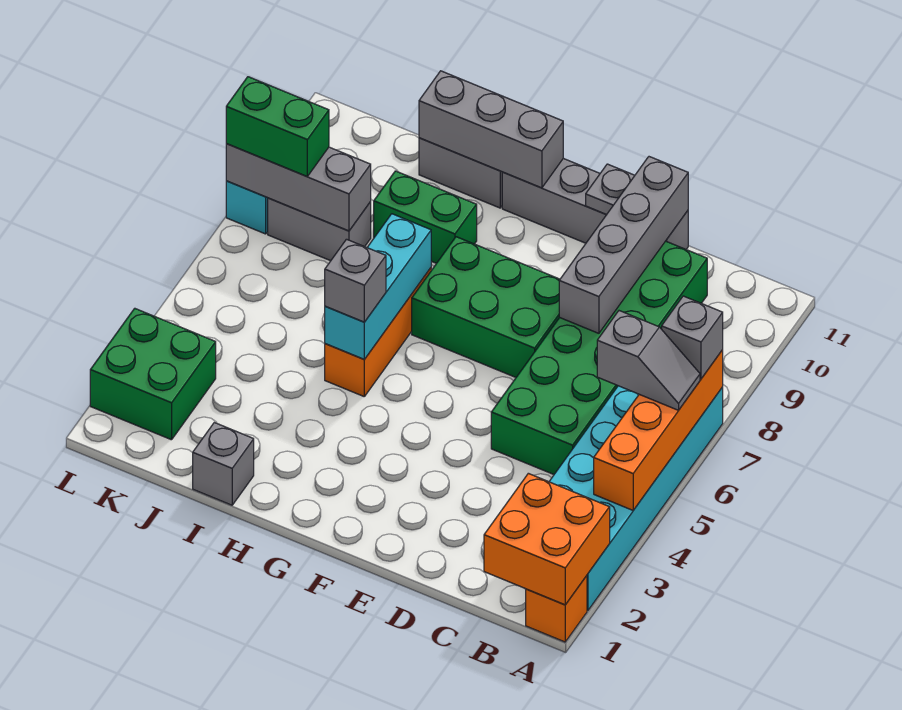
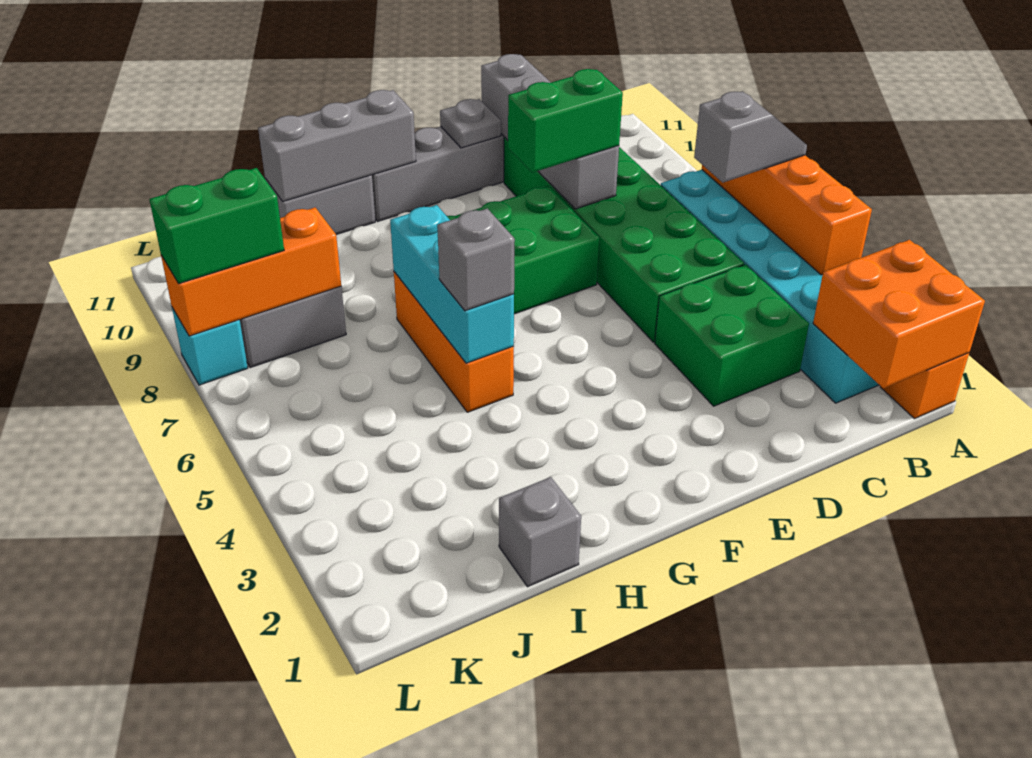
grey 1x1 brick [662,296,723,379] -> none
green 1x2 brick [374,171,477,263] -> green 1x2 brick moved to [508,69,623,173]
grey 1x3 brick [226,144,371,231] -> orange 1x3 brick [161,207,341,336]
green 2x2 brick [90,308,216,440] -> green 2x2 brick moved to [655,265,809,406]

